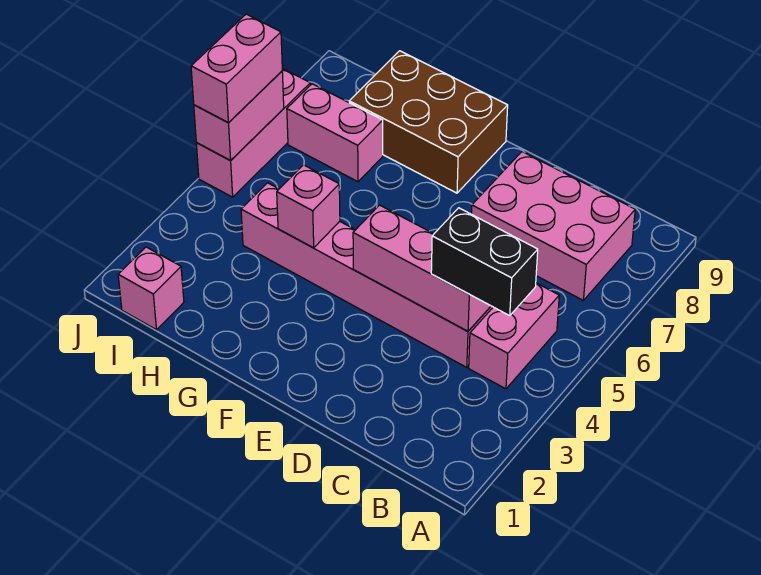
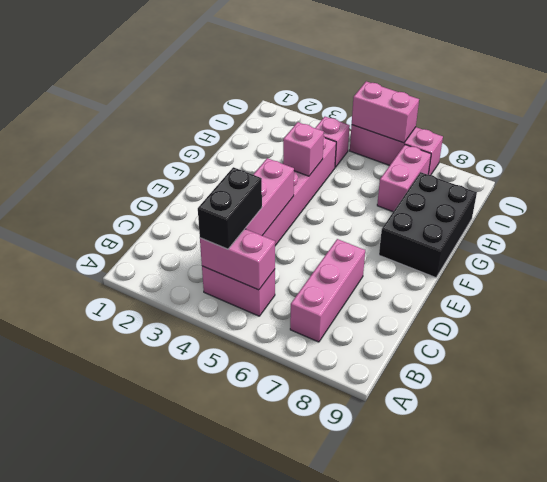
pink 2x3 brick [472,152,635,300] -> pink 1x3 brick [290,239,365,342]
brown 2x3 brick [349,51,508,193] -> black 2x3 brick [379,172,477,278]
pink 1x1 brick [118,247,184,330] -> pink 1x1 brick moved to [316,117,350,167]
pink 1x2 brick [191,14,282,122] -> pink 1x2 brick moved to [200,229,275,290]

